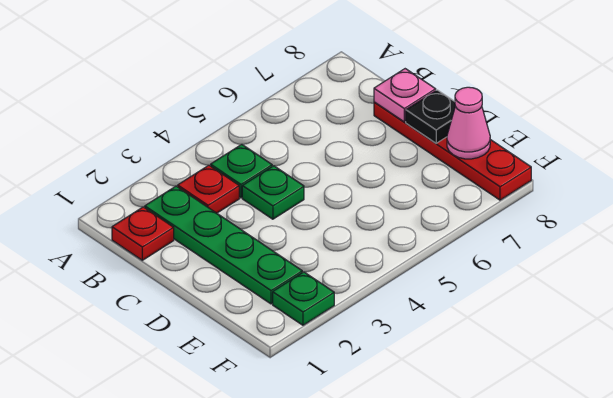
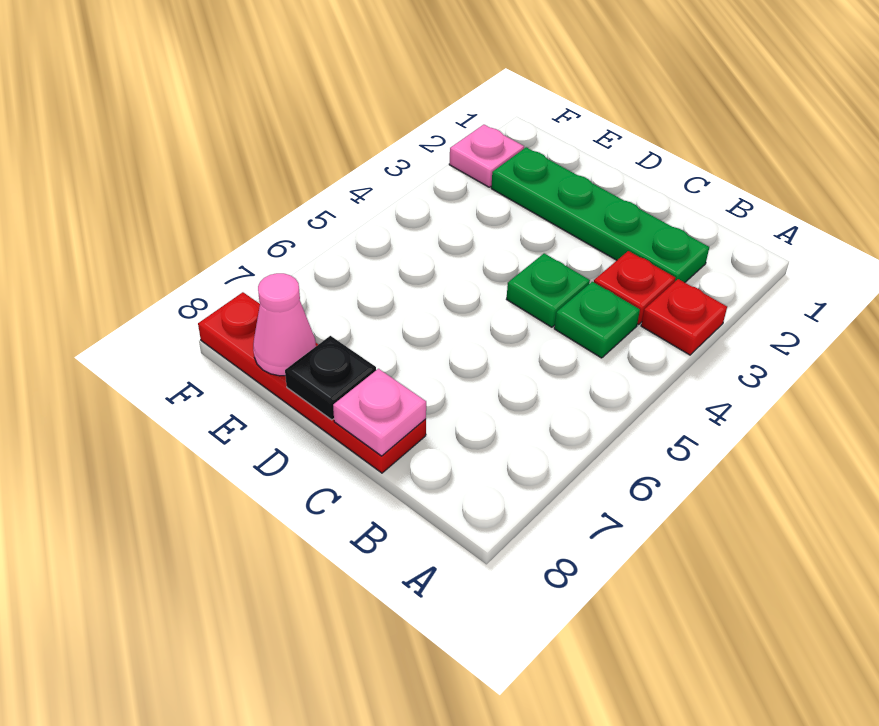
red 1x1 plate [112,207,174,260] -> red 1x1 plate moved to [641,279,727,355]
green 1x1 plate [273,272,334,325] -> pink 1x1 plate [449,125,524,187]

